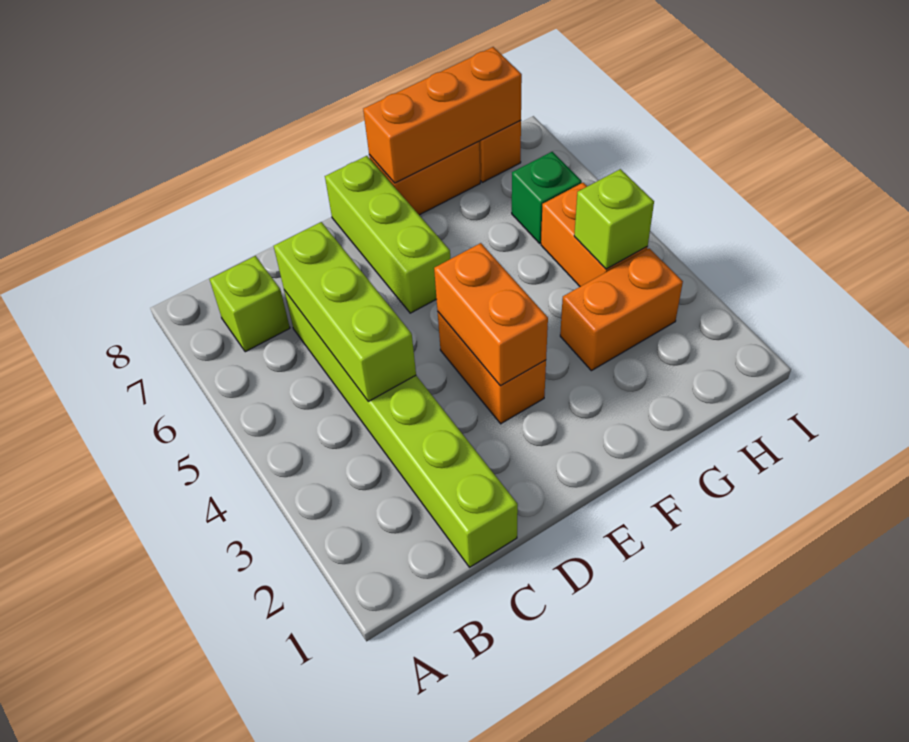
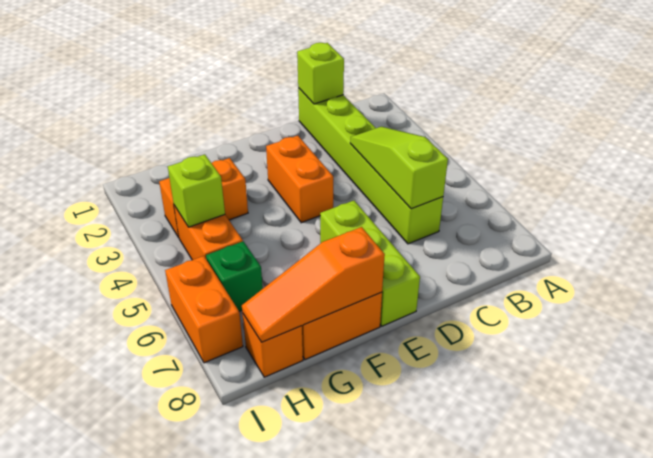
lime 1x1 brick [210,256,290,352] -> lime 1x1 brick moved to [297,43,344,104]
lime 1x3 brick [274,222,416,401] -> lime 1x3 slope [350,127,448,209]
orange 1x2 brick [434,243,548,386] -> orange 1x2 brick moved to [165,256,243,363]
orange 1x3 brick [363,47,522,183] -> orange 1x3 slope [242,227,385,342]

